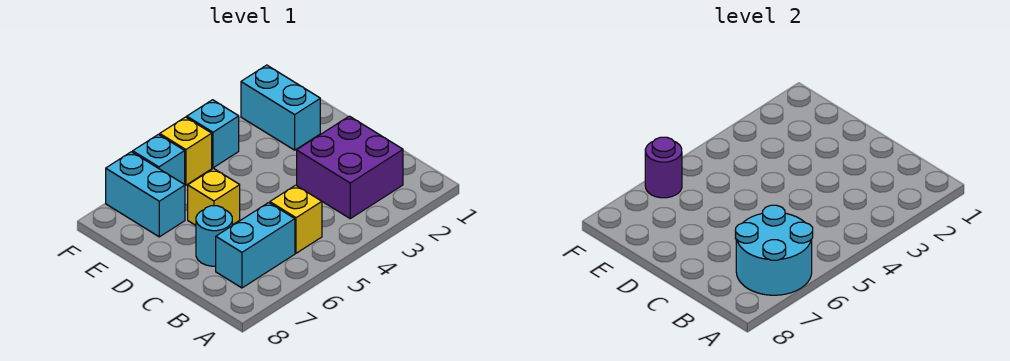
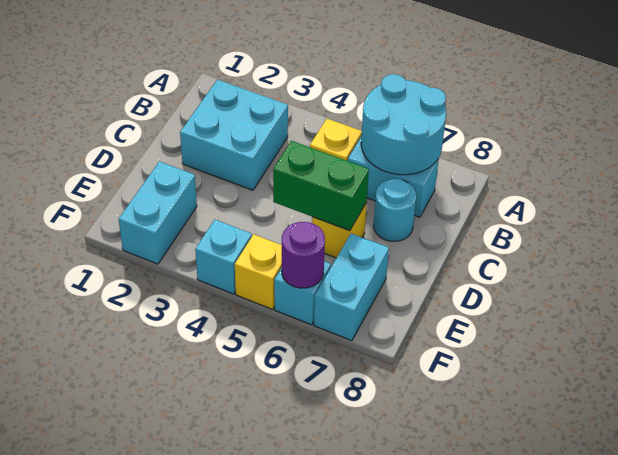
purple 2x2 brick [297,116,403,218] -> cyan 2x2 brick [180,80,288,190]
none -> green 1x2 brick [273,141,369,231]

